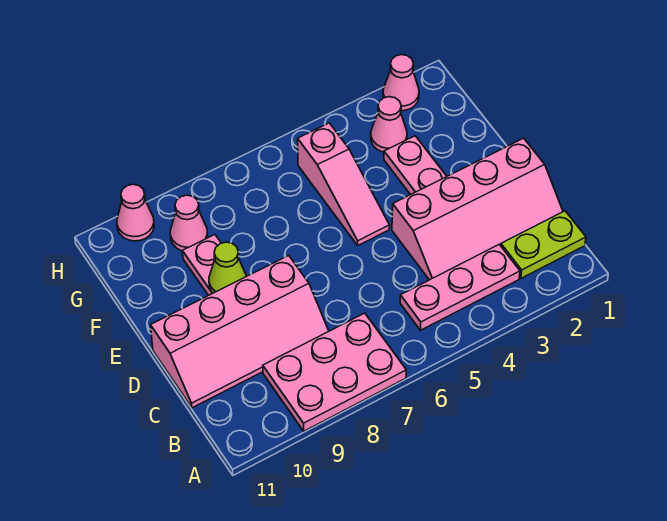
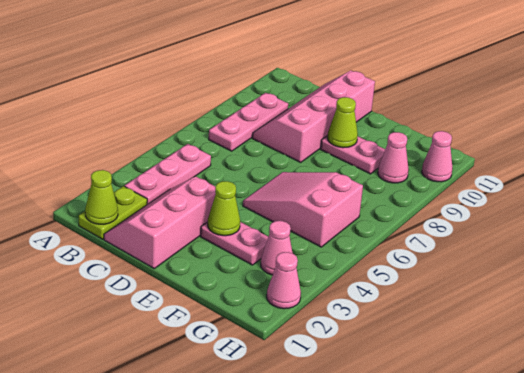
pink 2x3 plate [263,313,406,431] -> pink 1x3 plate [209,93,288,151]
none -> lime 1x1 cone [85,170,118,224]
pink 2x4 slope [392,138,563,280] -> pink 2x3 slope [104,176,216,268]
none -> lime 1x1 cone [208,181,240,236]
pink 1x3 slope [298,123,389,245] -> pink 2x3 slope [243,172,363,247]

